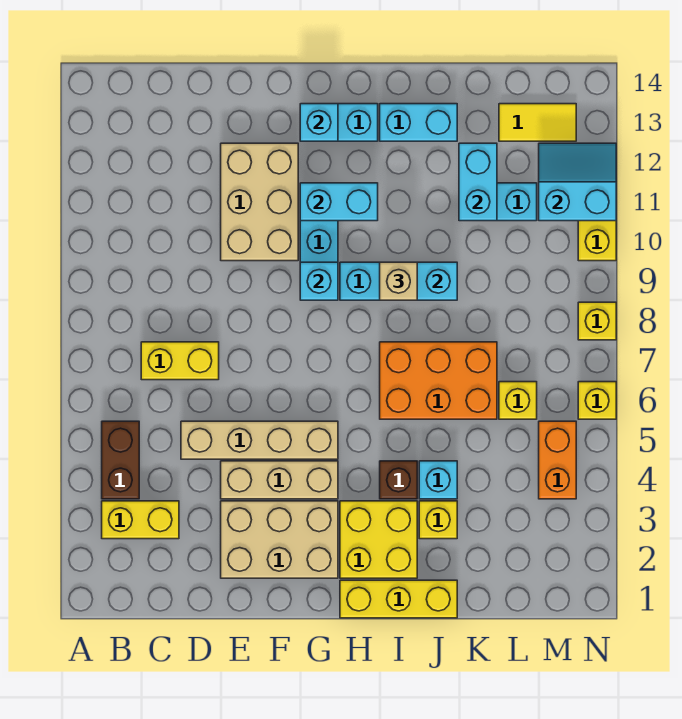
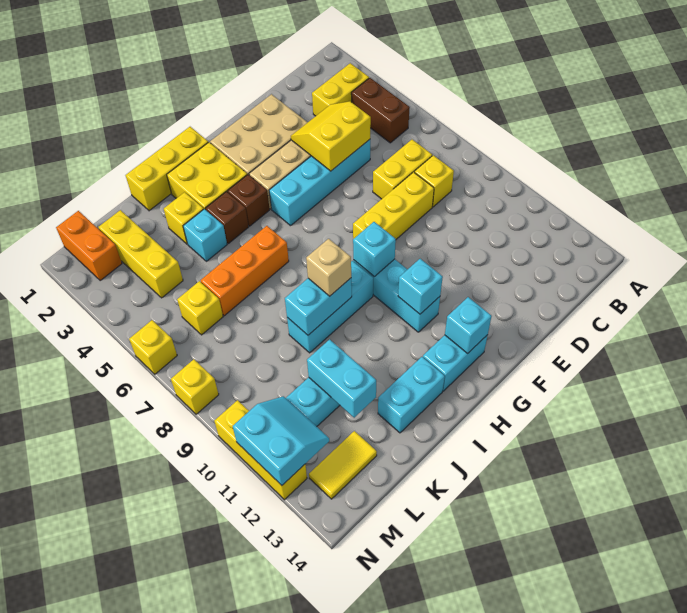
none -> yellow 1x1 brick [414,155,454,207]
none -> yellow 2x2 slope [291,101,371,171]
tan 1x4 brick [181,421,338,459] -> cyan 1x4 brick [269,140,370,226]
none -> yellow 1x3 brick [353,172,434,239]
tan 2x3 brick [221,143,298,261] -> none
cyan 1x2 brick [300,183,378,221] -> cyan 1x1 brick [398,259,443,314]
none -> brown 1x1 brick [228,175,270,226]
orange 2x3 brick [380,342,497,419] -> orange 1x3 brick [201,226,289,316]
none -> yellow 1x3 brick [98,210,183,298]
orange 1x2 brick [539,421,576,499] -> orange 1x2 brick moved to [56,211,122,281]
cyan 2x2 slope [539,143,616,221] -> cyan 2x2 slope turned to [233,396,329,485]

